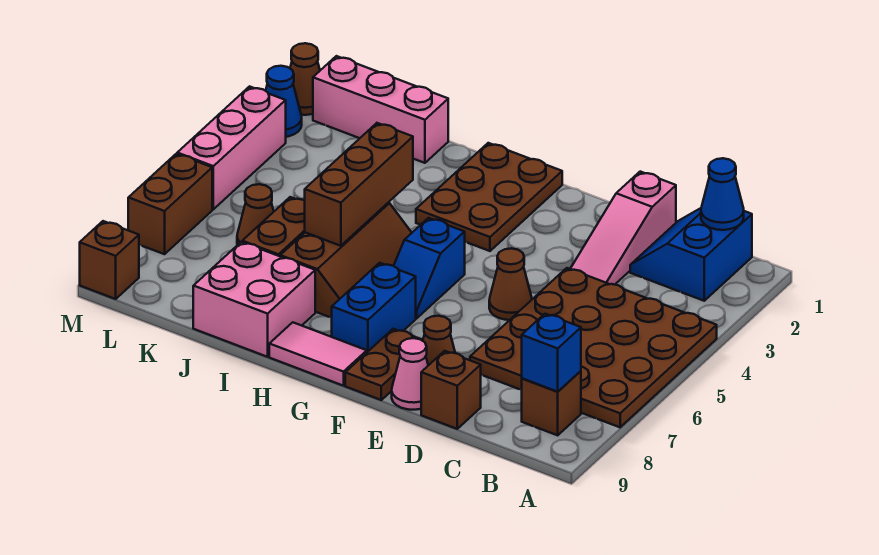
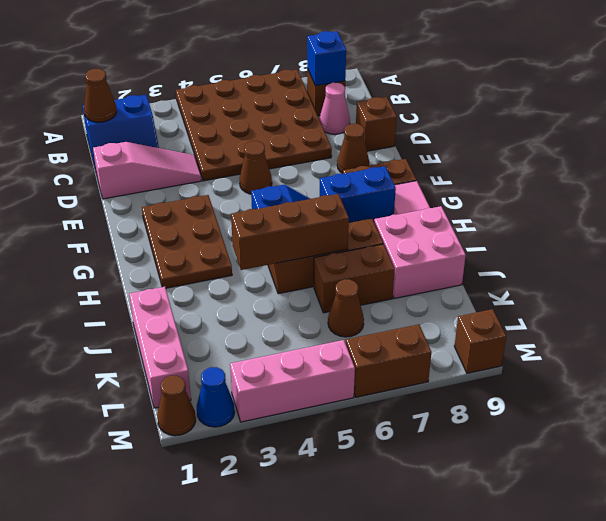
blue 1x1 cone [701,158,744,230] -> brown 1x1 cone [84,69,117,122]
pink 1x1 cone [392,338,428,410] -> pink 1x1 cone moved to [319,83,350,134]
brown 2x3 plate [416,143,562,251] -> brown 2x3 plate turned to [142,195,232,288]

